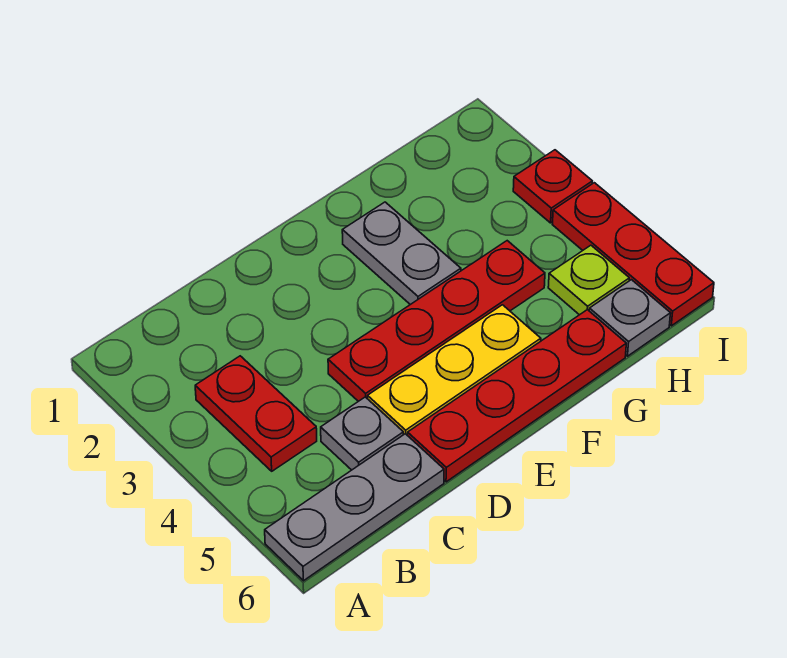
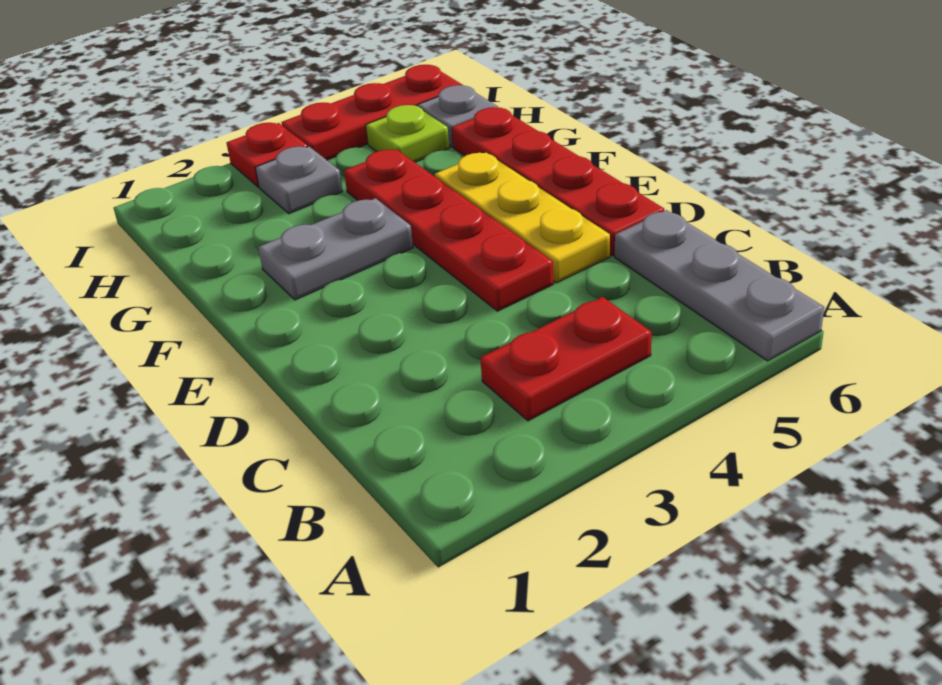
grey 1x1 plate [321,397,403,470] -> grey 1x1 plate moved to [255,147,343,214]

